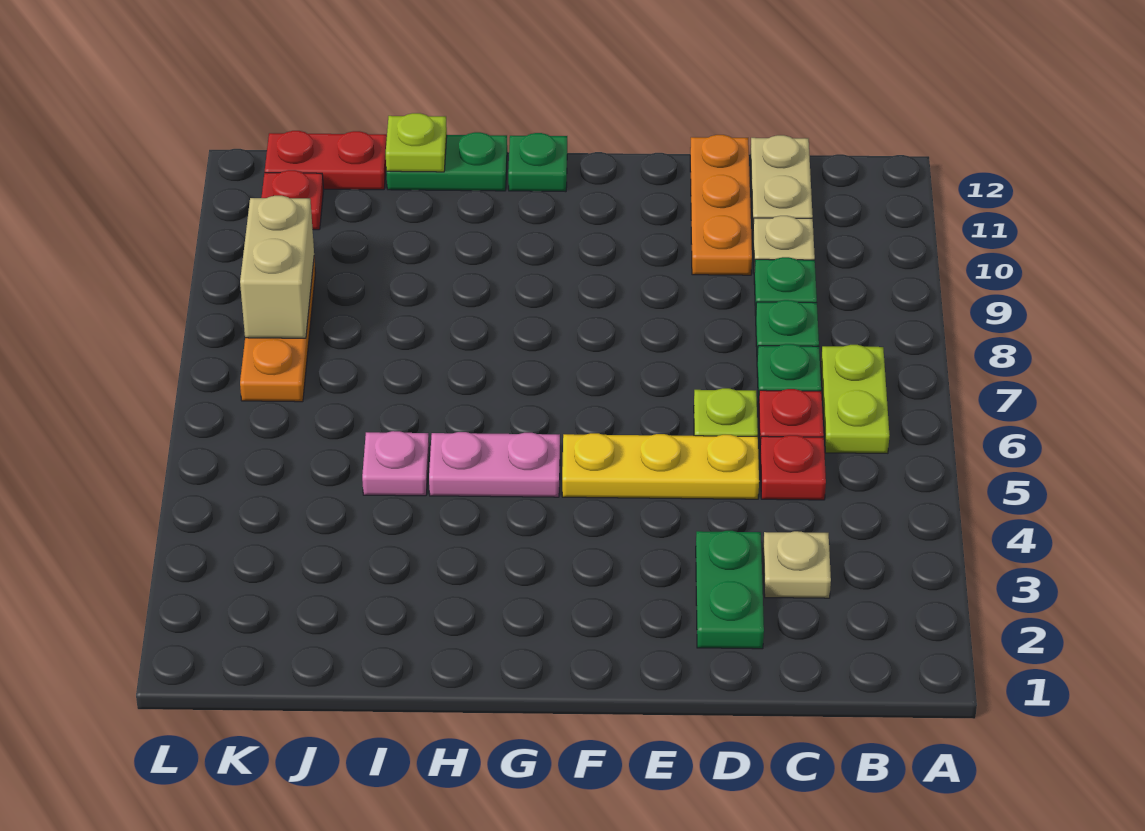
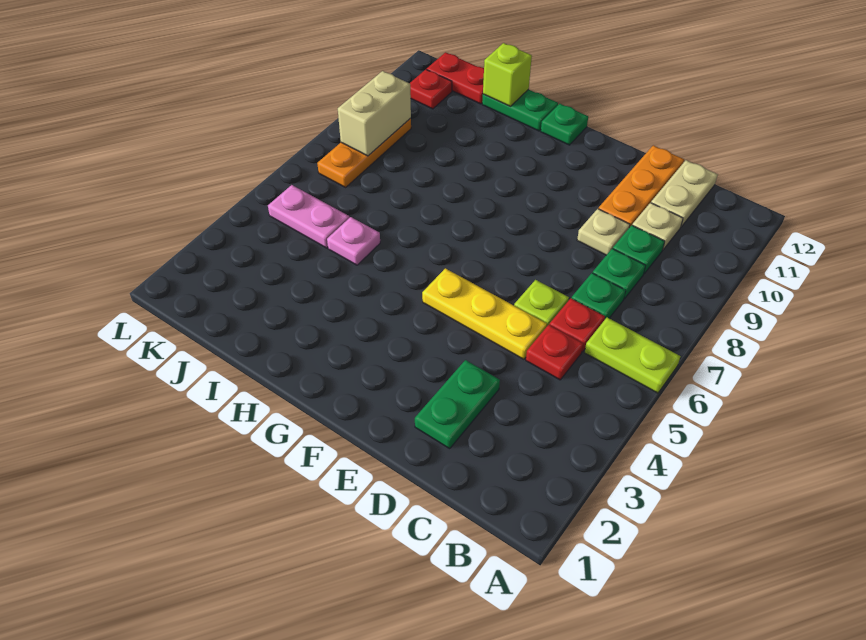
lime 1x2 plate [821,345,890,453] -> lime 1x2 plate turned to [584,318,680,393]
tan 1x1 plate [763,531,831,598] -> tan 1x1 plate moved to [577,209,630,255]
pink 1x2 plate [429,432,560,497] -> pink 1x2 plate moved to [268,185,349,248]
lime 1x1 plate [386,113,447,172] -> lime 1x1 brick [483,43,532,106]

